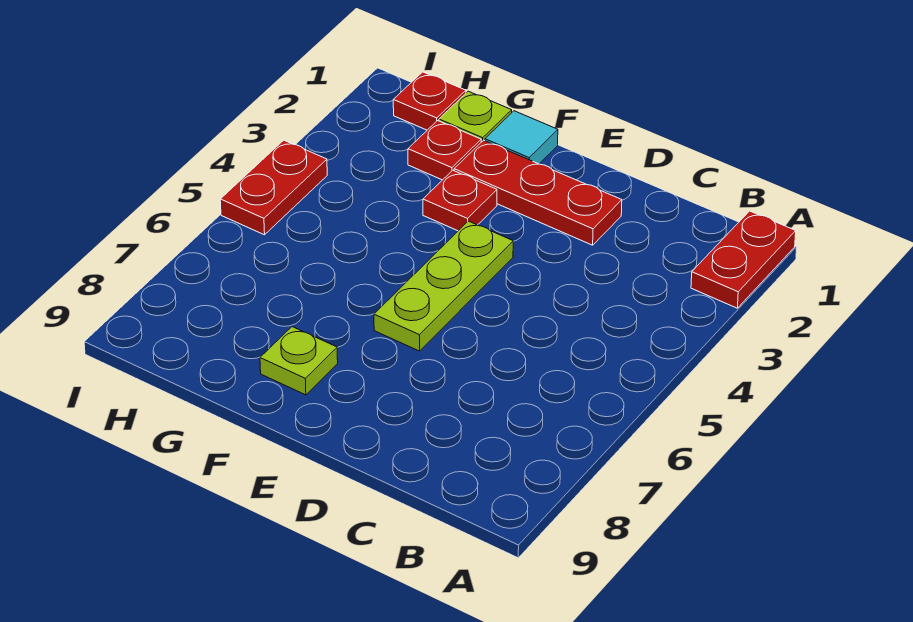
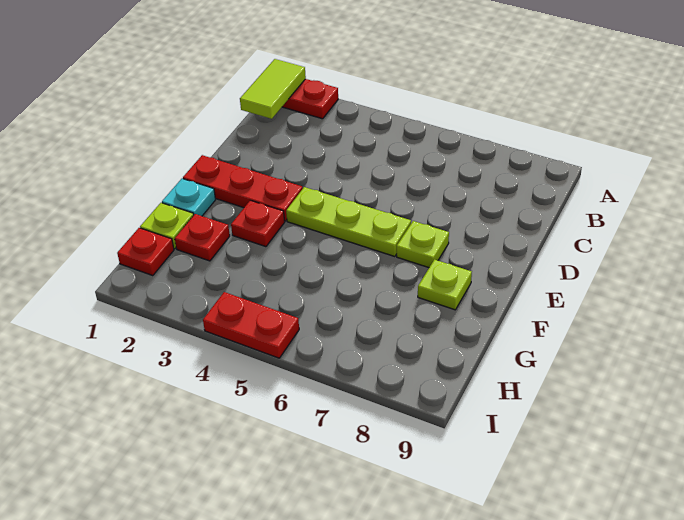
none -> lime 1x2 tile [240,59,306,119]
red 1x3 plate [454,140,622,245] -> red 1x3 plate turned to [183,155,303,221]
none -> lime 1x1 plate [397,221,449,268]
cyan 1x1 tile [485,111,558,164] -> cyan 1x1 plate [162,179,215,216]

